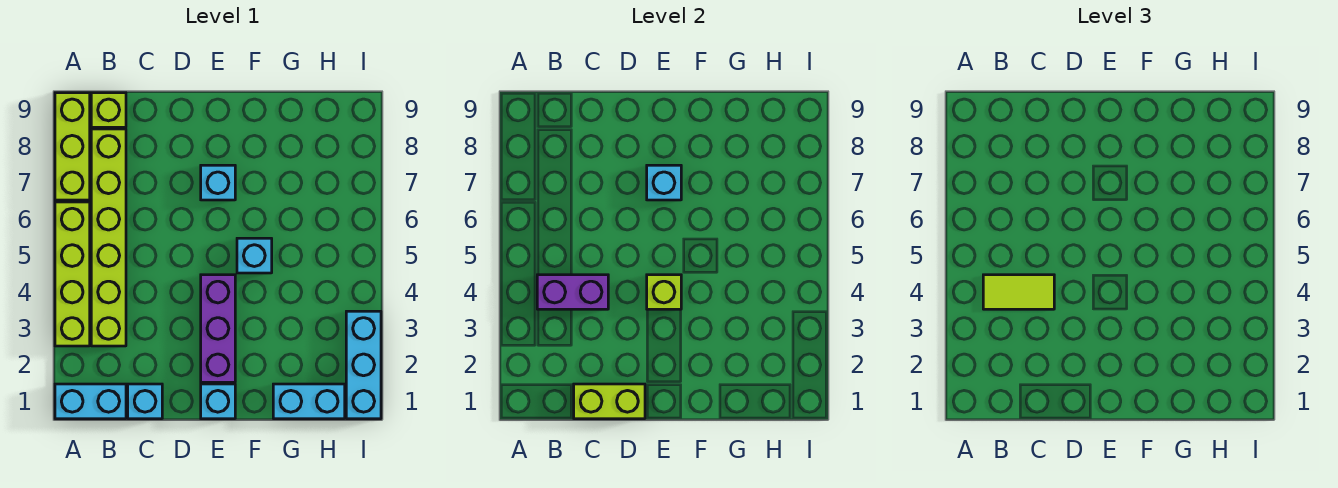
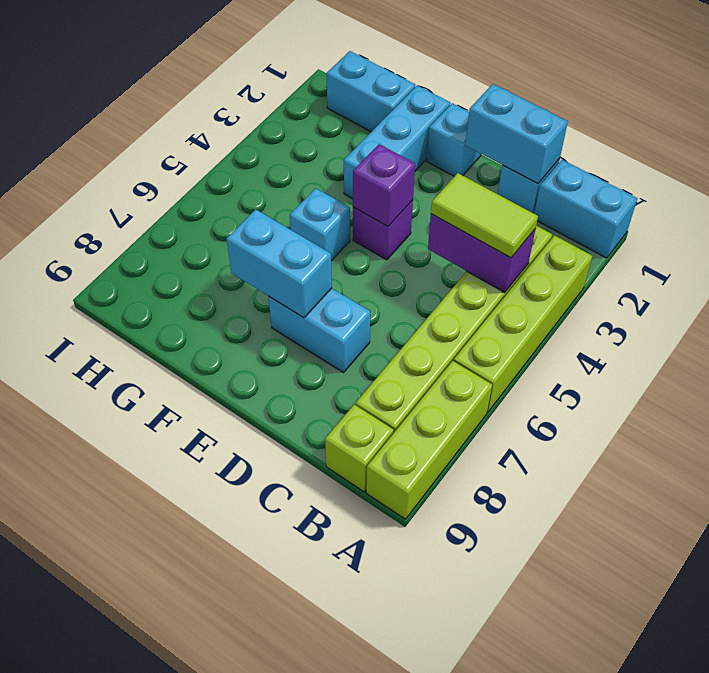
lime 1x2 brick [574,384,645,419] -> cyan 1x2 brick [465,84,568,183]
purple 1x3 brick [201,275,235,382] -> purple 1x1 brick [353,200,413,260]
lime 1x1 brick [647,275,681,309] -> purple 1x1 brick [353,144,415,226]
cyan 1x1 brick [201,165,235,200] -> cyan 1x2 brick [268,288,370,373]
cyan 1x1 brick [647,165,681,200] -> cyan 1x2 brick [227,210,332,318]
cyan 1x3 brick [346,311,381,419] -> cyan 1x3 brick moved to [344,86,450,199]

